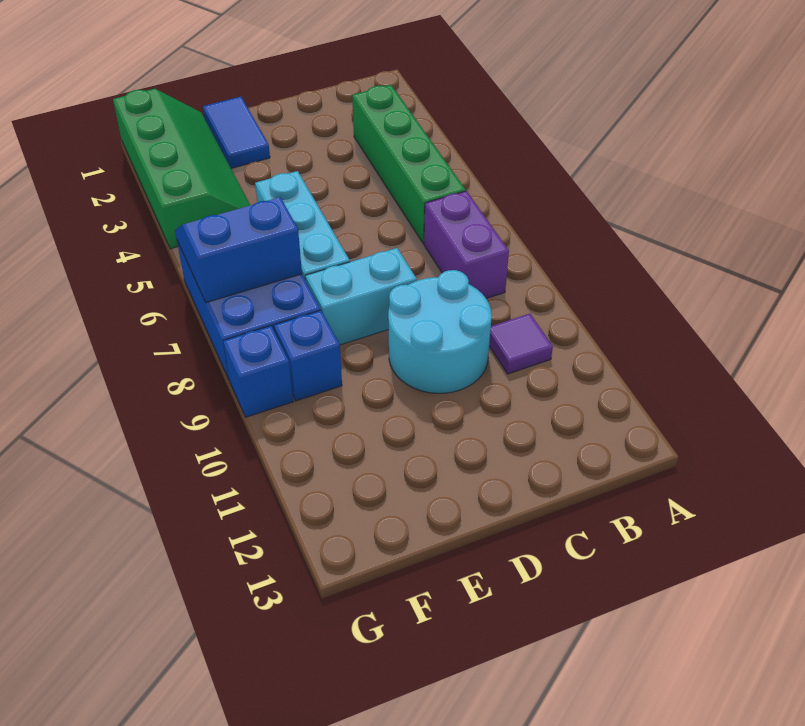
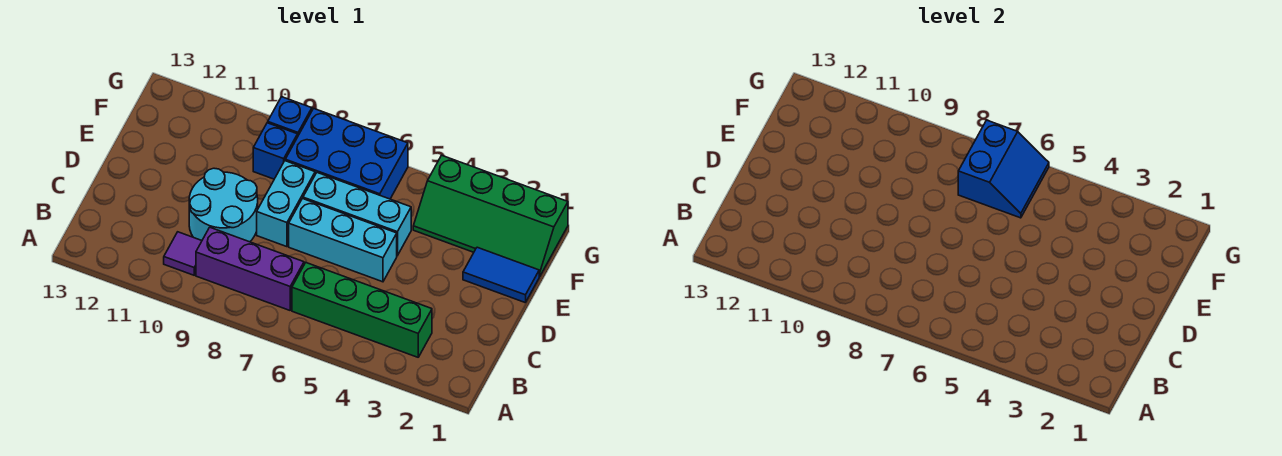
purple 1x2 brick [424,191,509,298] -> purple 1x3 brick [196,227,304,310]
none -> cyan 1x3 brick [289,199,397,282]

